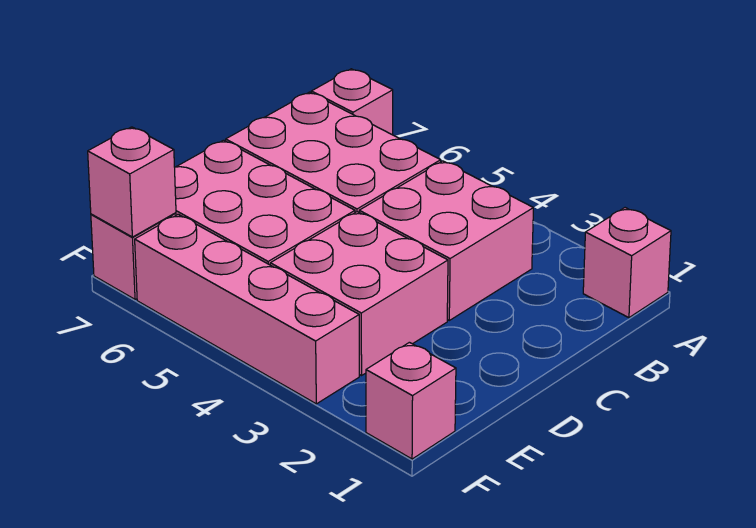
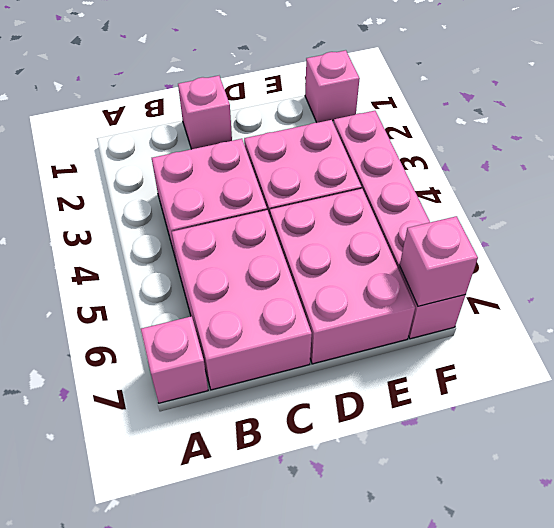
pink 1x1 brick [583,208,671,318] -> pink 1x1 brick moved to [178,76,232,149]

